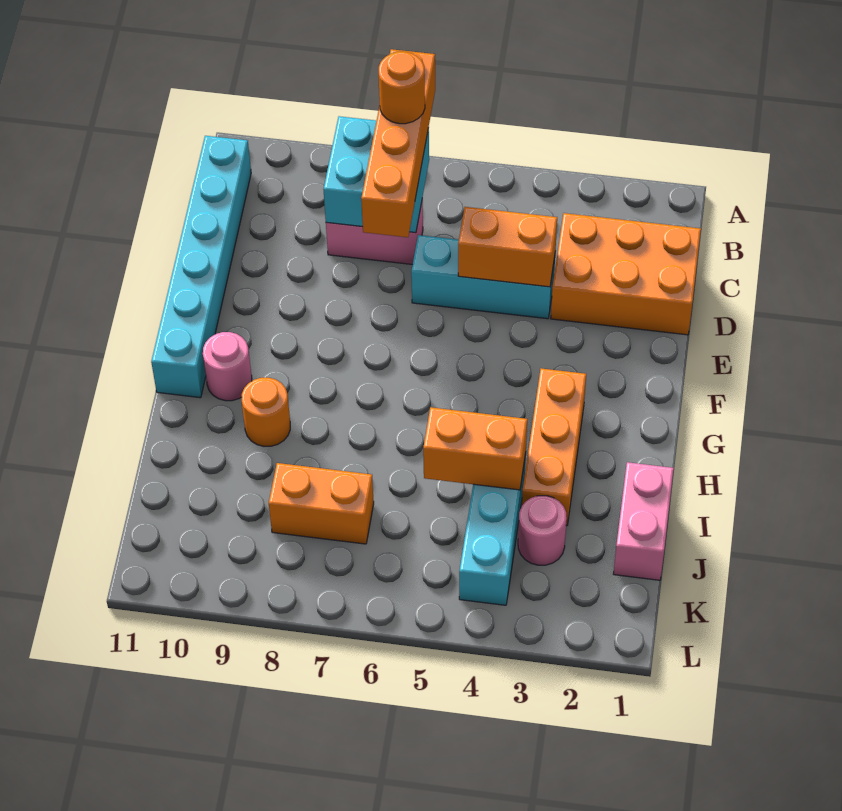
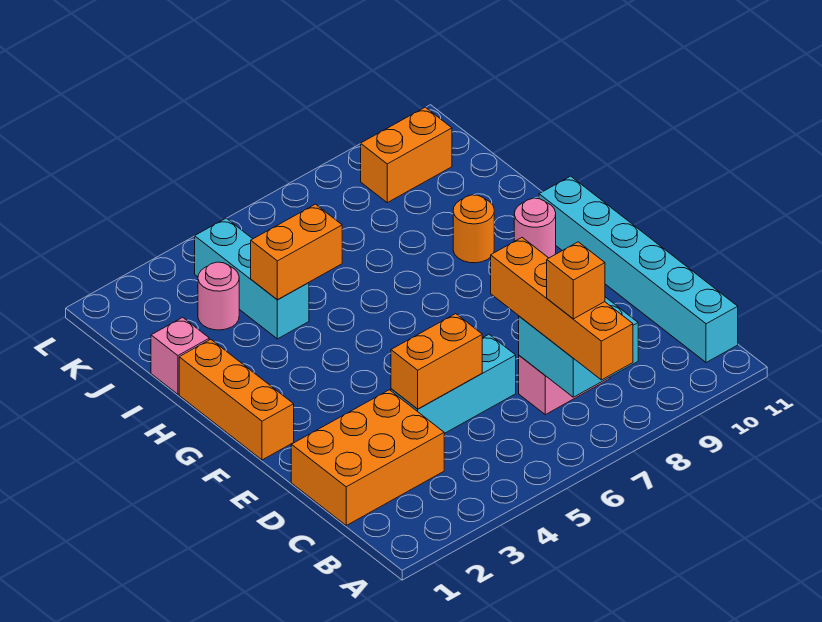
orange 1x1 round brick [379,52,425,124] -> orange 1x1 brick [547,242,605,319]
orange 1x3 brick [522,368,586,526] -> orange 1x3 brick moved to [179,339,294,460]
pink 1x2 brick [613,462,674,580] -> pink 1x1 brick [151,317,209,394]
orange 1x2 brick [269,463,374,544] -> orange 1x2 brick moved to [361,107,452,203]

